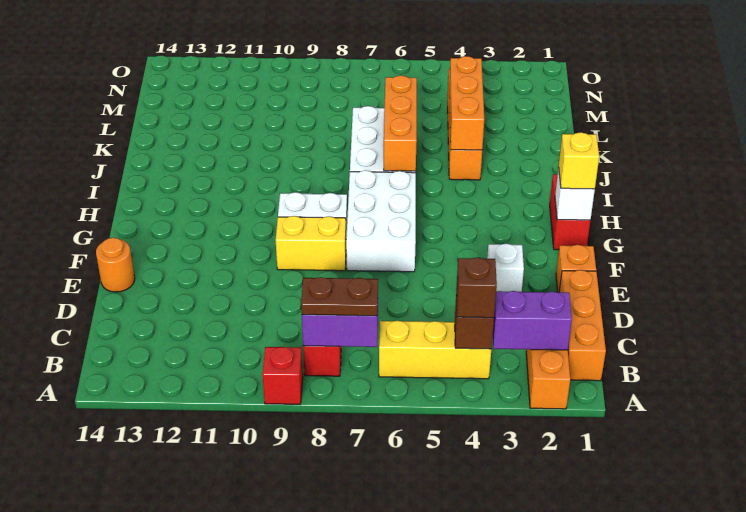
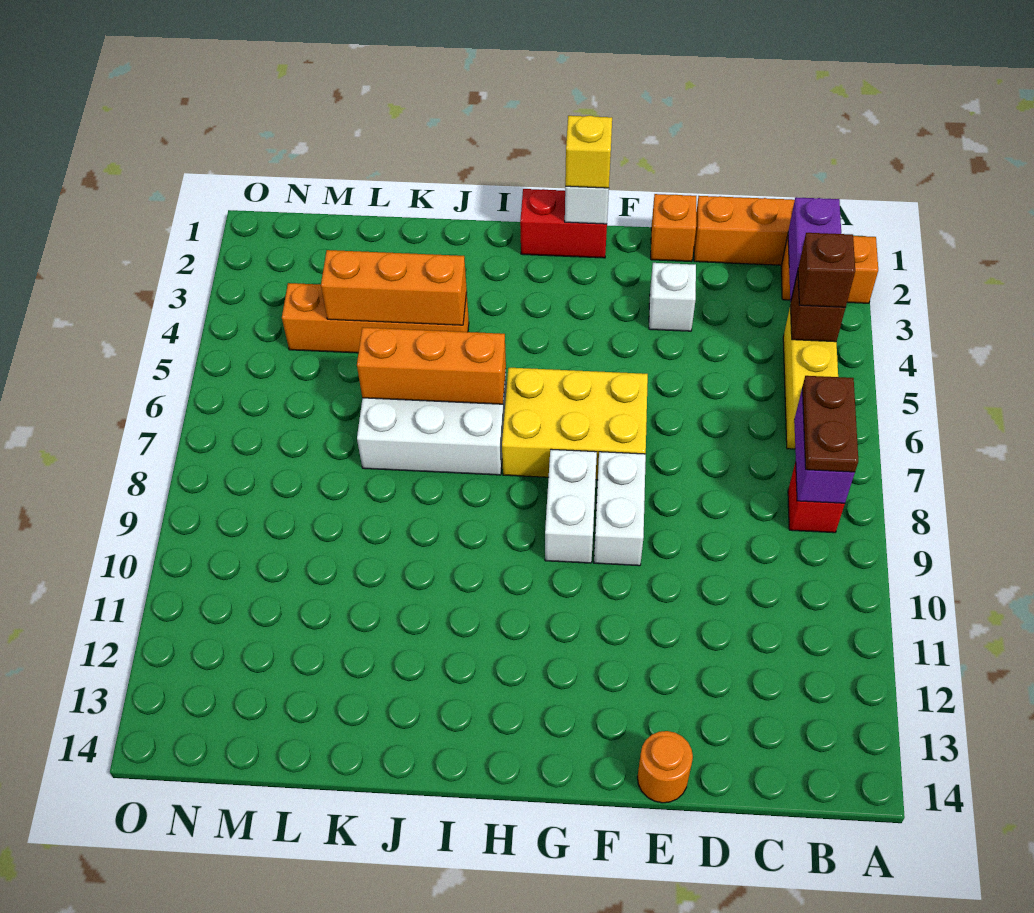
red 1x1 brick [262,347,303,404] -> none
white 2x3 brick [346,170,416,272] -> yellow 2x3 brick [502,368,648,480]
yellow 1x2 brick [276,216,346,271] -> white 1x2 brick [594,452,646,566]

